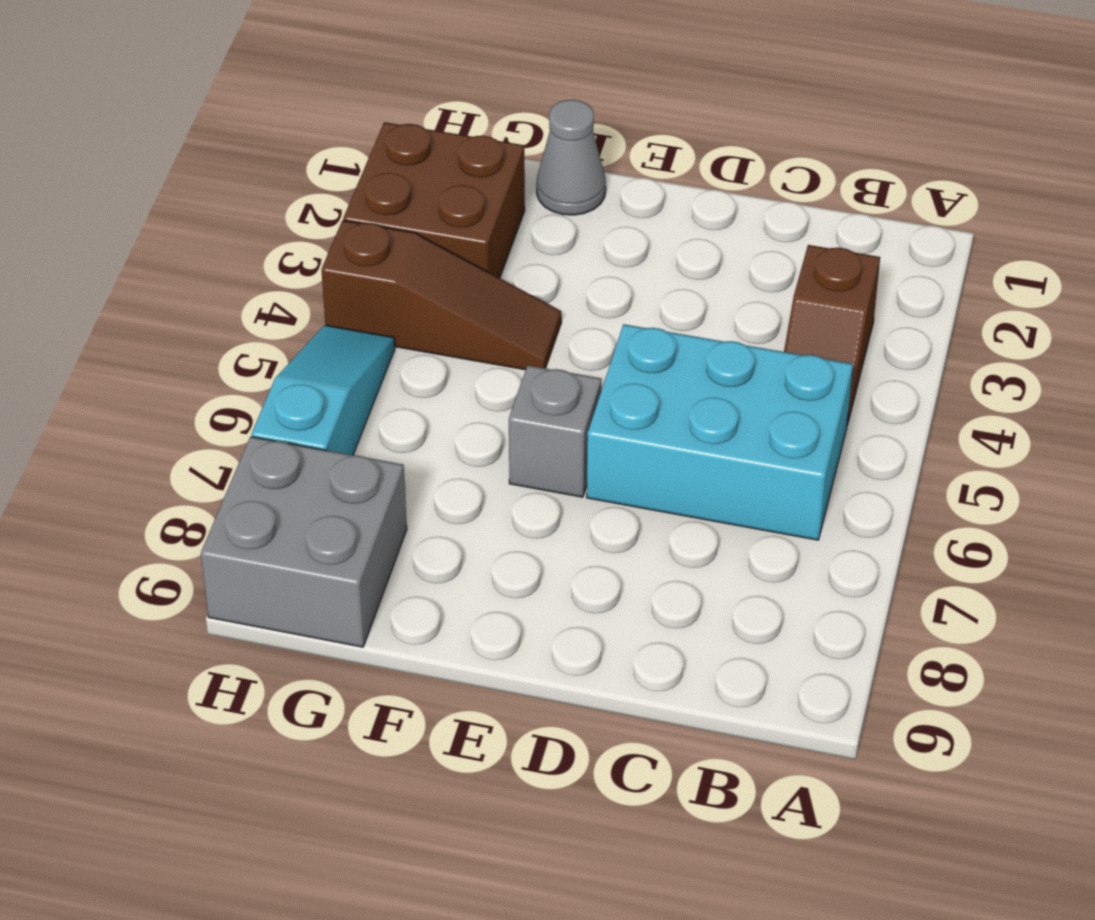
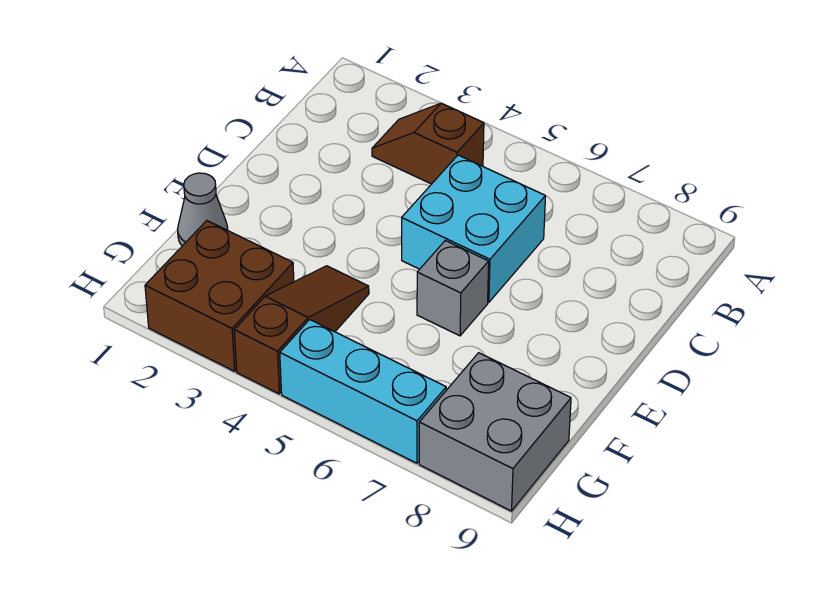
brown 1x2 slope [784,245,880,425] -> brown 1x2 slope turned to [372,103,484,184]
cyan 2x3 brick [587,324,853,540] -> cyan 2x2 brick [402,155,545,302]
cyan 1x3 slope [251,325,395,455] -> cyan 1x3 brick [280,320,446,463]

